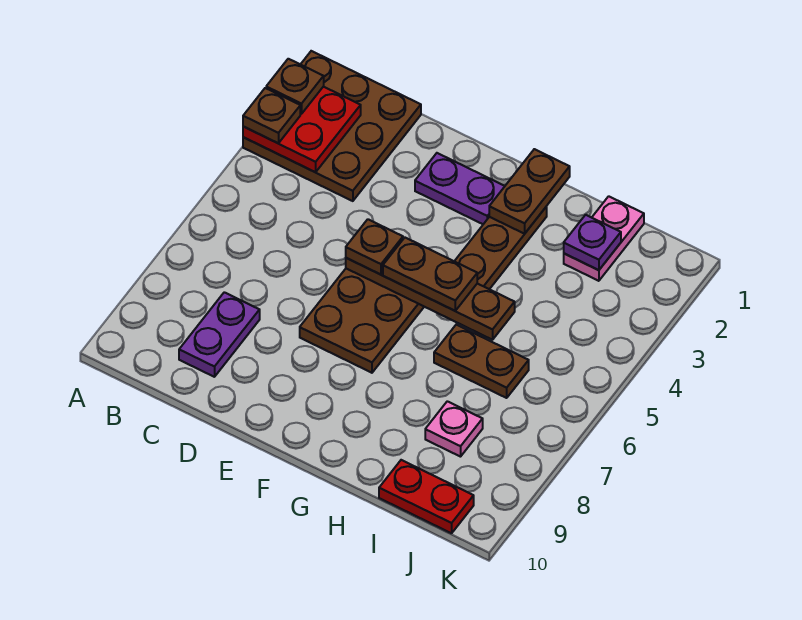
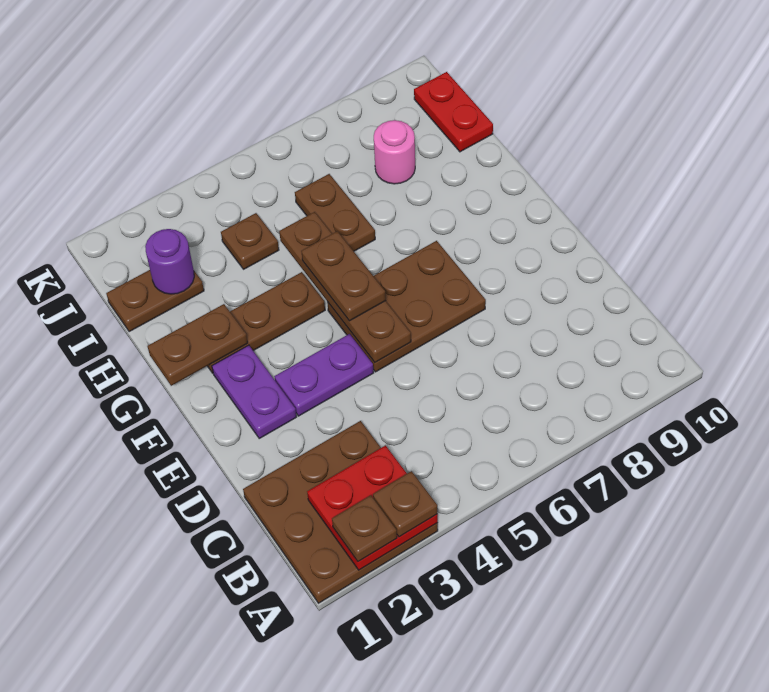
purple 1x2 plate [179,292,260,377] -> purple 1x2 plate moved to [274,334,374,416]
brown 1x1 plate [346,219,403,275] -> brown 1x1 plate moved to [221,213,279,269]
pink 1x2 plate [564,196,644,281] -> brown 1x2 plate [106,270,204,332]
purple 1x1 plate [564,215,621,270] -> purple 1x1 round brick [145,229,194,294]
pink 1x1 plate [425,401,483,457] -> pink 1x1 round brick [374,120,415,184]

